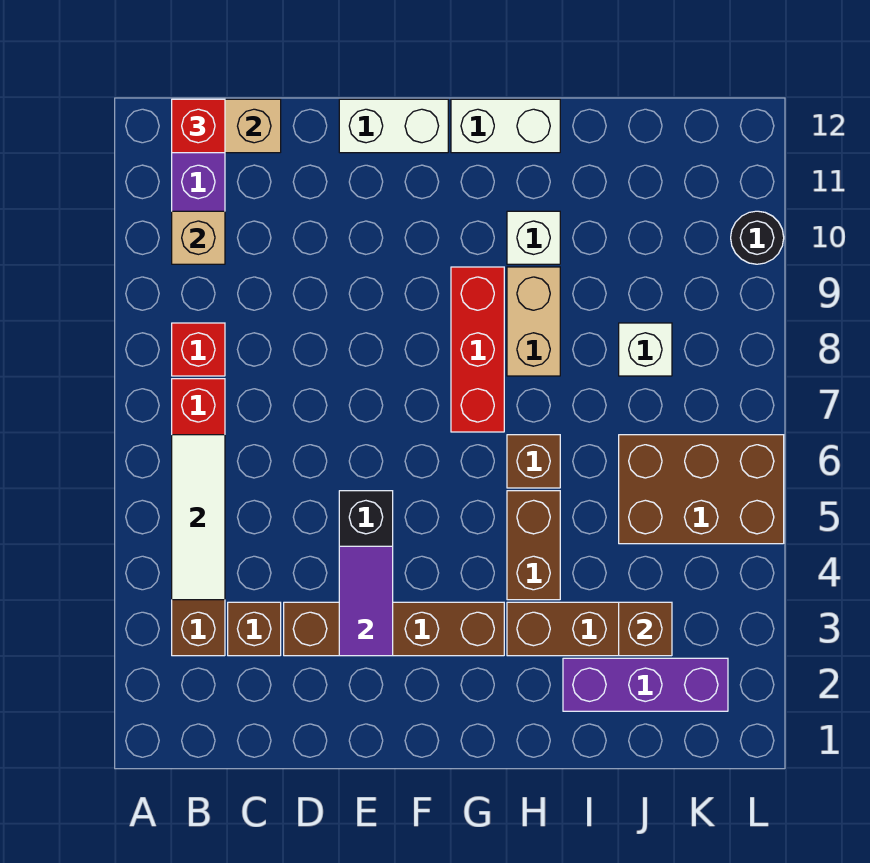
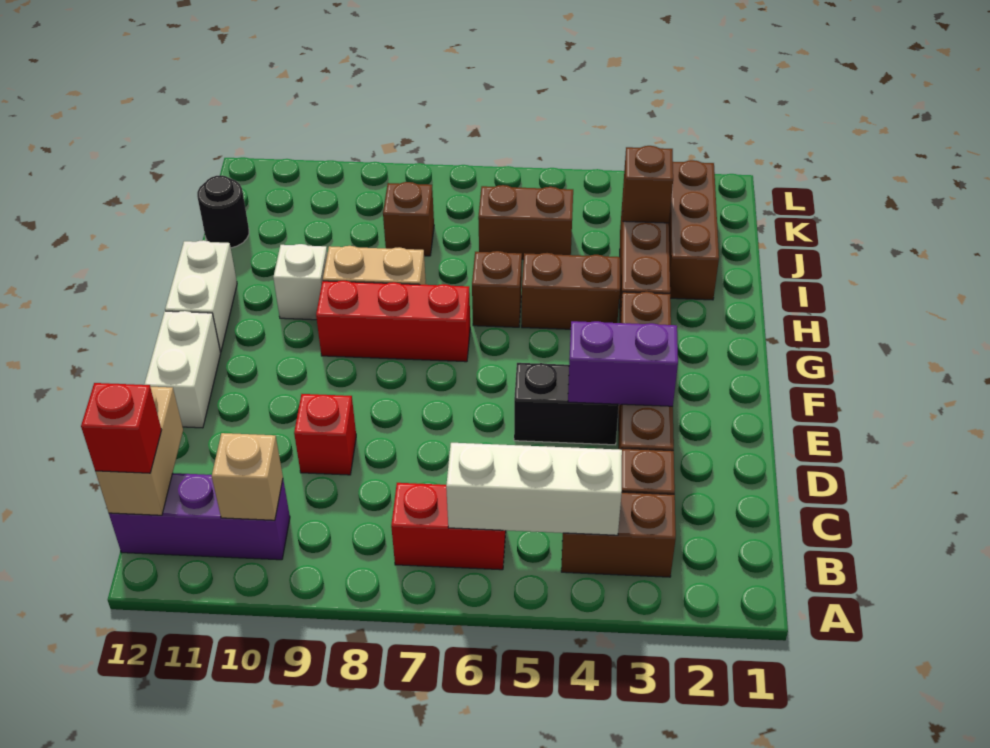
white 1x3 tile [172,435,225,600] -> white 1x3 brick [446,443,622,535]
red 1x1 brick [172,323,225,376] -> red 1x1 brick moved to [294,394,356,475]
purple 1x2 tile [339,546,393,656] -> purple 1x2 brick [568,321,678,406]
purple 1x3 brick [563,658,728,711] -> brown 1x3 brick [669,160,719,300]
brown 2x3 brick [619,435,784,544] -> brown 1x2 brick [478,185,573,259]
white 1x1 brick [619,323,672,376] -> brown 1x1 brick [383,182,434,256]
black 1x1 round brick [731,211,784,264] -> black 1x1 round brick moved to [197,175,249,248]

